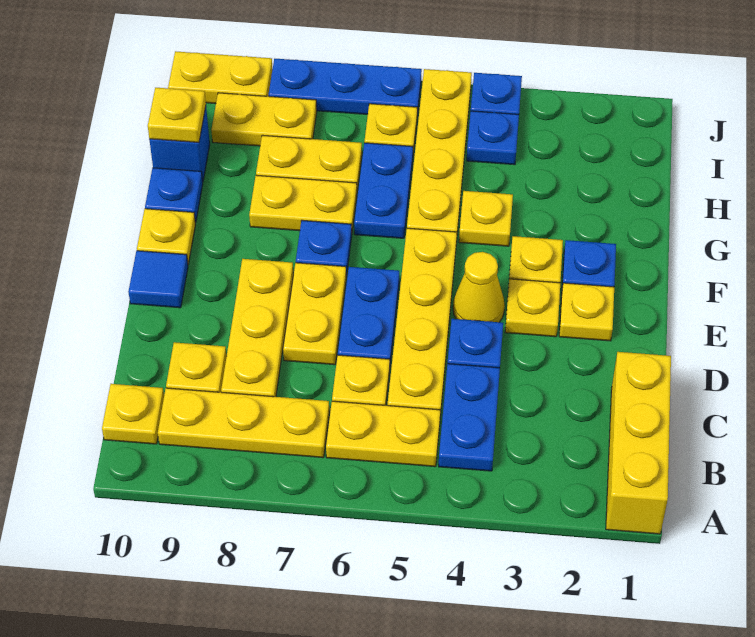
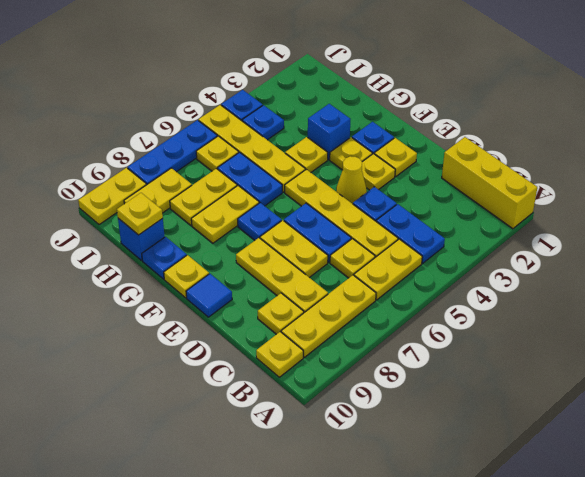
none -> blue 1x1 brick [308,104,350,160]

